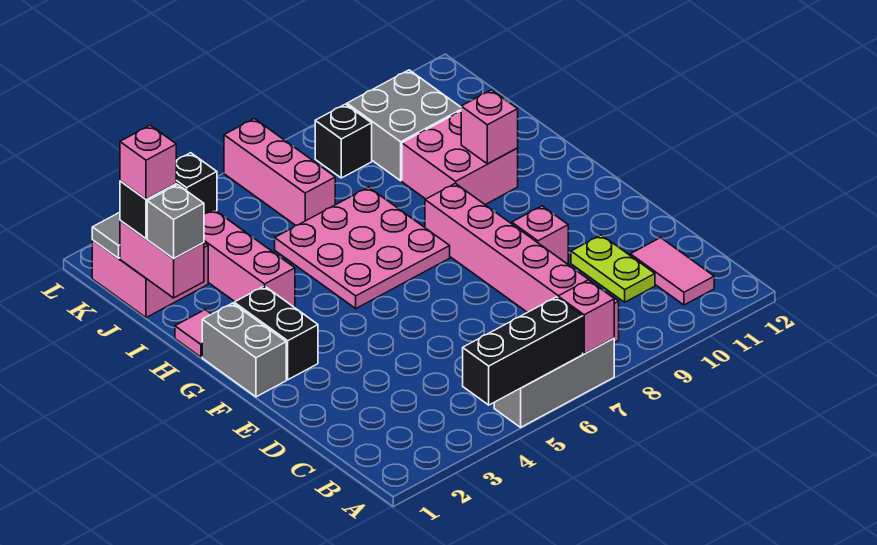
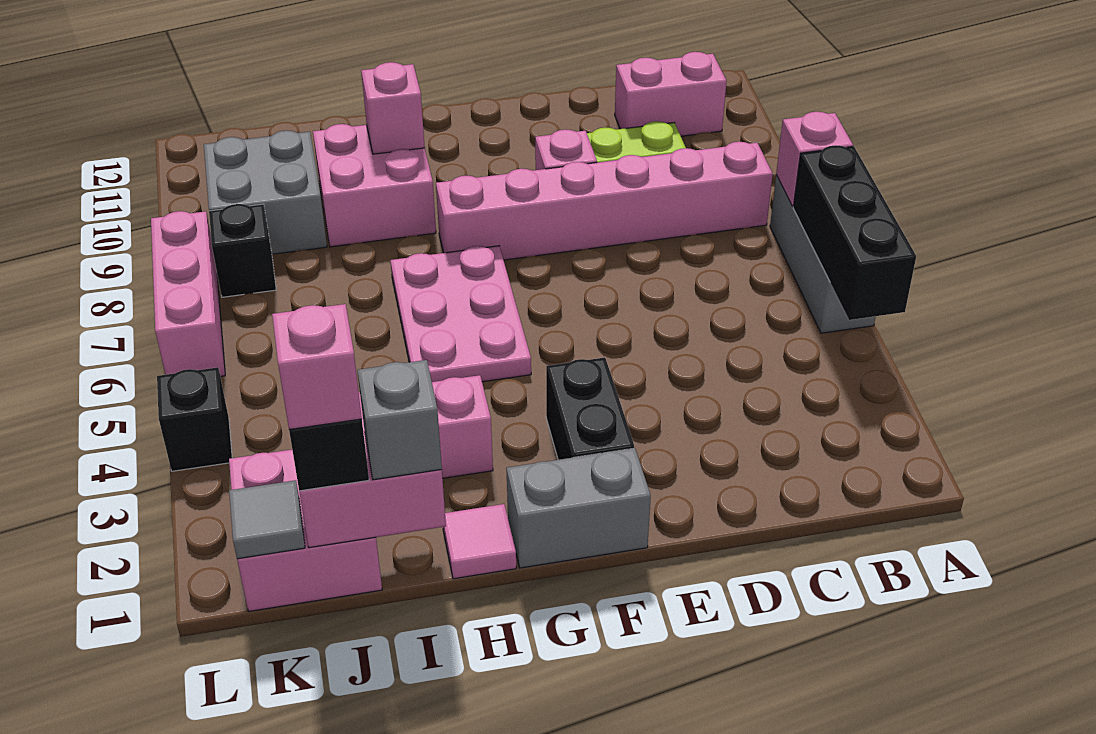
pink 1x2 tile [630,238,714,305] -> pink 1x2 brick [615,52,726,136]
black 1x2 brick [234,286,318,380] -> black 1x2 brick turned to [546,358,634,460]
pink 3x3 plate [275,187,450,308] -> pink 2x3 plate [390,246,531,382]
pink 1x3 brick [224,119,335,225] -> pink 1x3 brick turned to [151,211,225,376]

